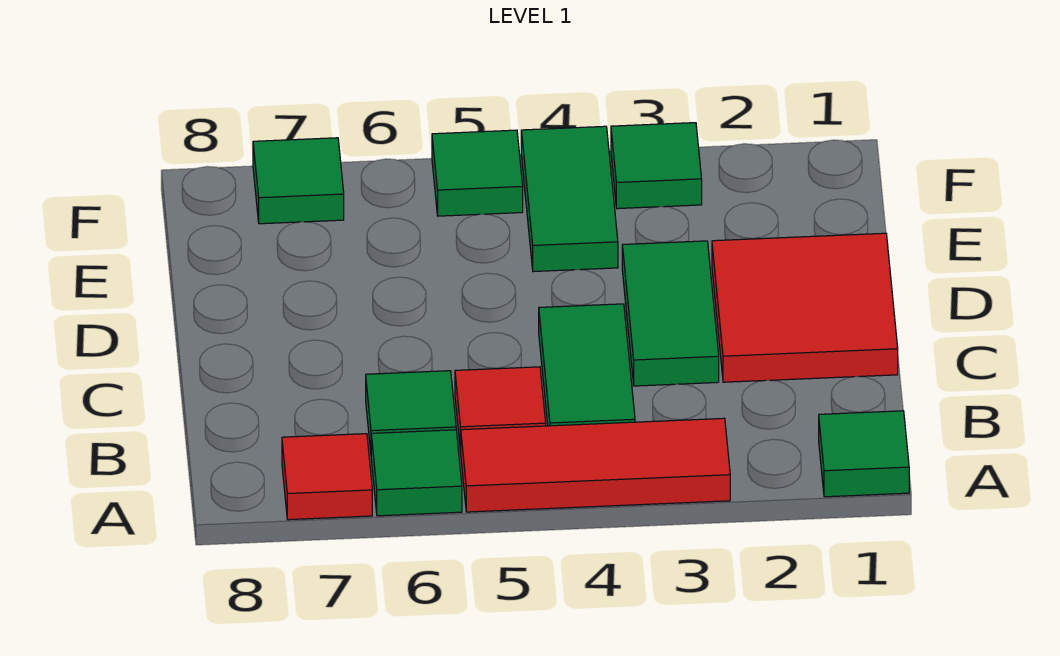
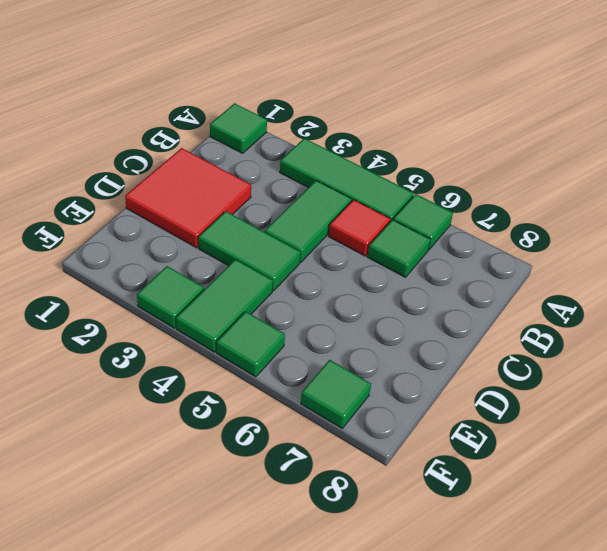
red 1x3 tile [461,418,730,512] -> green 1x3 tile [280,138,414,222]
red 1x1 tile [282,434,372,520] -> none
green 1x2 tile [622,241,719,386] -> green 1x2 tile turned to [199,211,300,291]

